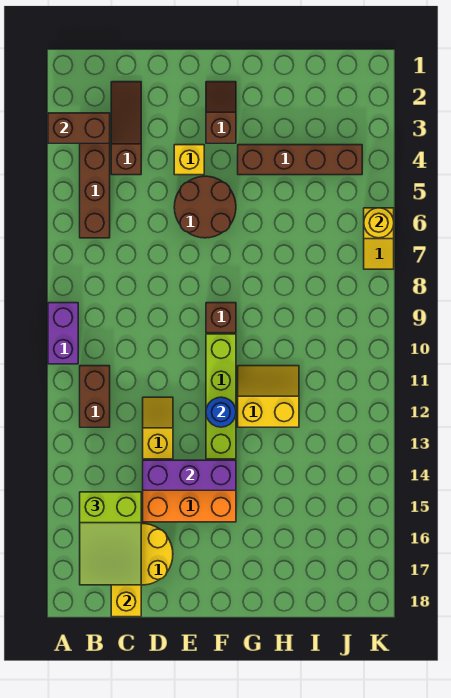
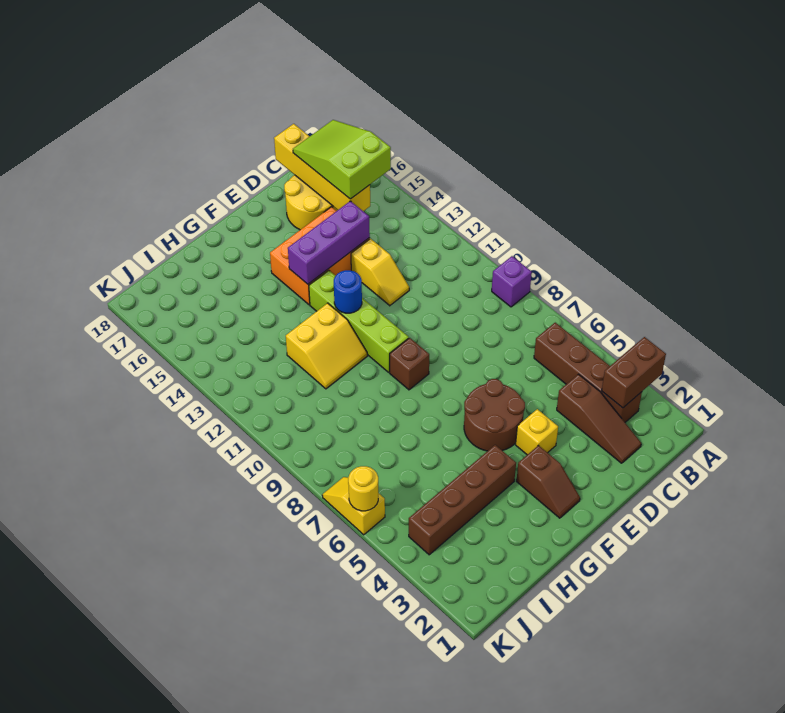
purple 1x2 brick [48,303,78,364] -> purple 1x1 brick [492,256,532,307]
brown 1x2 brick [80,366,110,427] -> none

